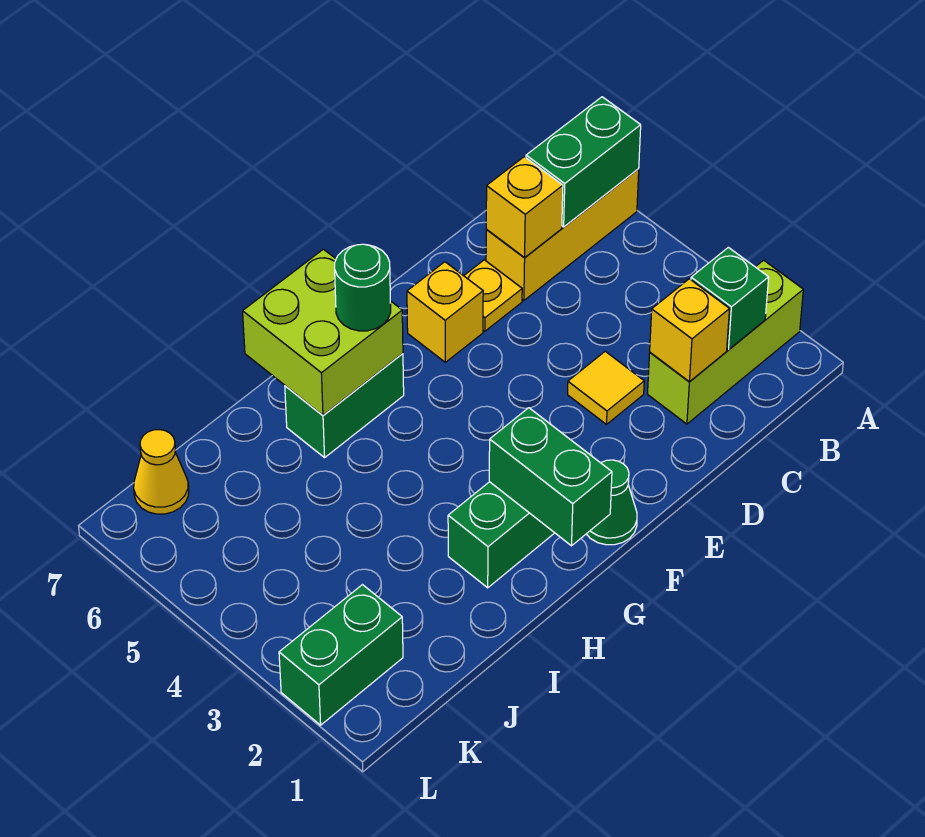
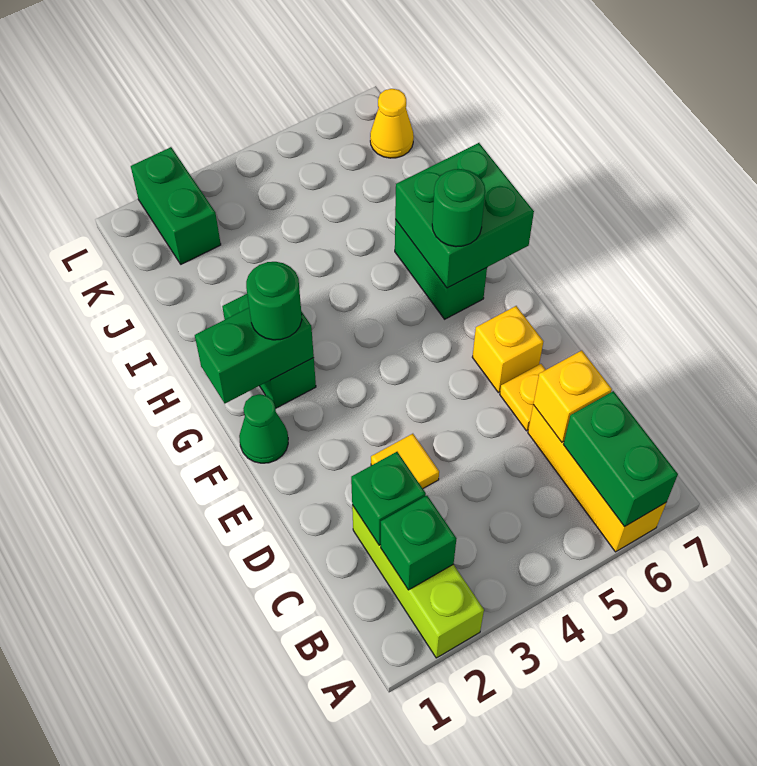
yellow 1x1 brick [650,279,730,382] -> green 1x1 brick [351,452,426,545]
none -> green 1x1 round brick [246,262,302,340]
lime 2x2 brick [243,249,403,415] -> green 2x2 brick [395,143,534,288]

